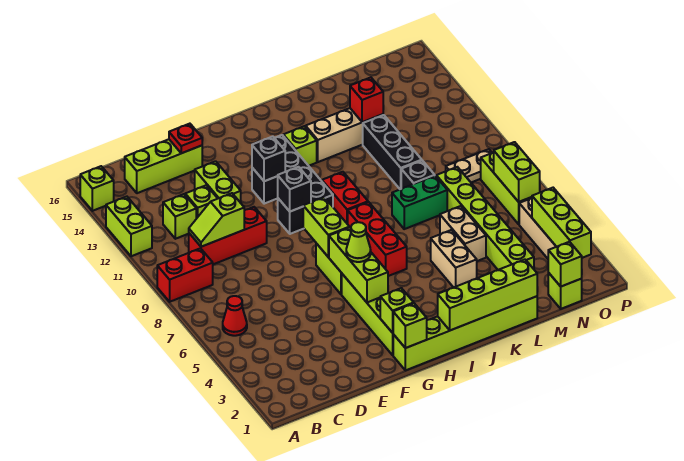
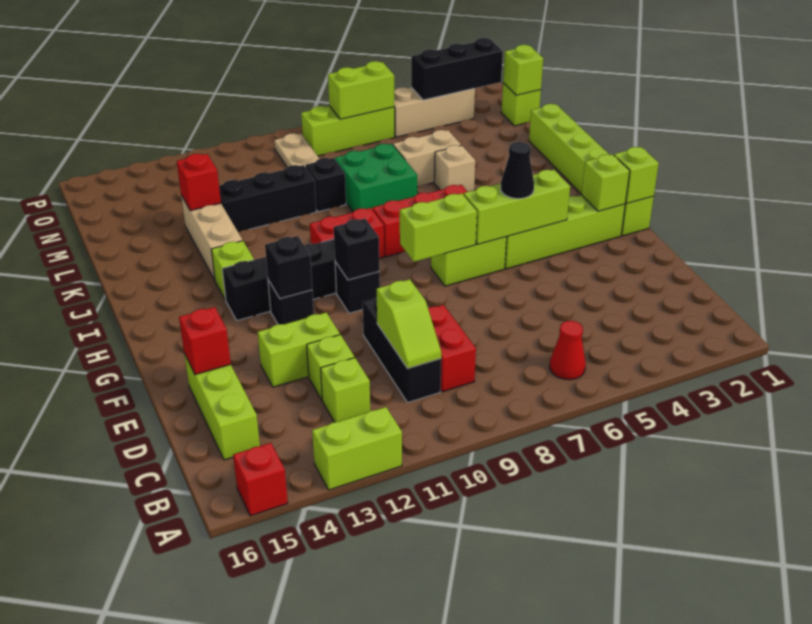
red 1x2 brick [157,248,213,302] -> red 1x2 brick moved to [428,305,476,392]
lime 1x1 brick [80,166,114,211] -> red 1x1 brick [233,443,288,516]
red 1x3 brick [189,207,267,264] -> black 1x3 brick [363,298,441,403]
red 1x1 plate [169,124,202,153] -> red 1x1 brick [179,307,231,375]
lime 1x1 cone [346,222,371,262] -> black 1x1 cone [501,142,534,199]
lime 1x4 brick [438,260,537,330] -> none
tan 1x2 brick [431,230,477,288] -> tan 1x1 brick [434,145,475,192]
green 1x2 brick [392,176,447,229] -> green 2x2 brick [335,144,417,212]
lime 1x6 brick [436,167,534,270] -> none
lime 1x3 brick [532,188,591,258] -> black 1x3 brick [411,38,503,100]

